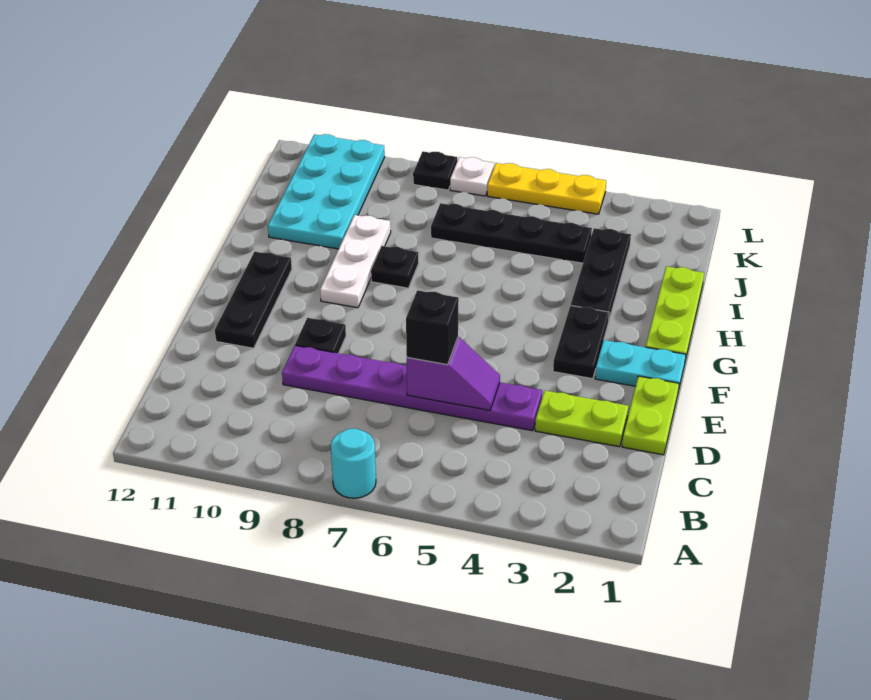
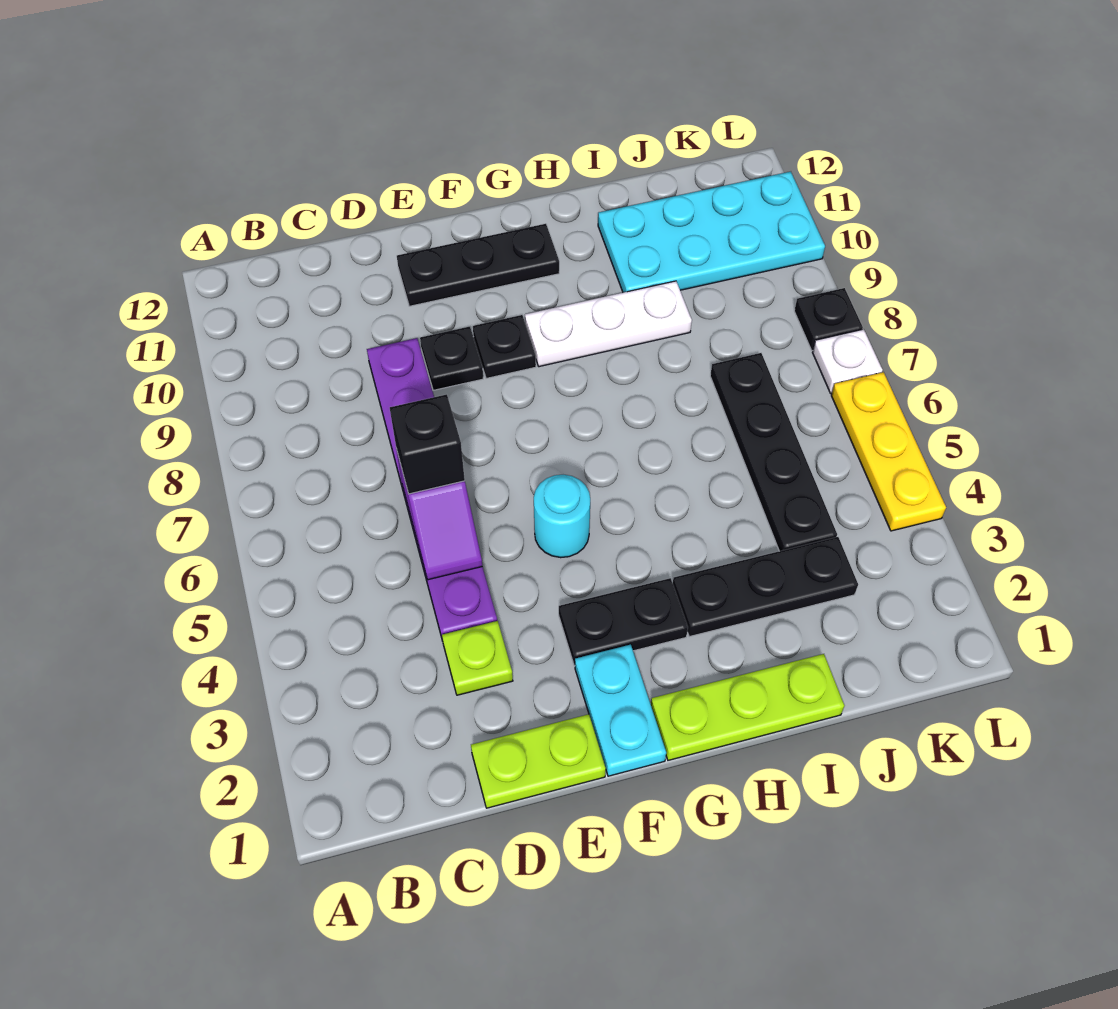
cyan 1x1 round brick [331,429,376,498] -> cyan 1x1 round brick moved to [534,475,590,558]
lime 1x2 plate [535,391,628,447] -> lime 1x1 plate [442,621,513,695]
black 1x1 plate [371,246,419,288] -> black 1x1 plate moved to [473,315,536,378]

